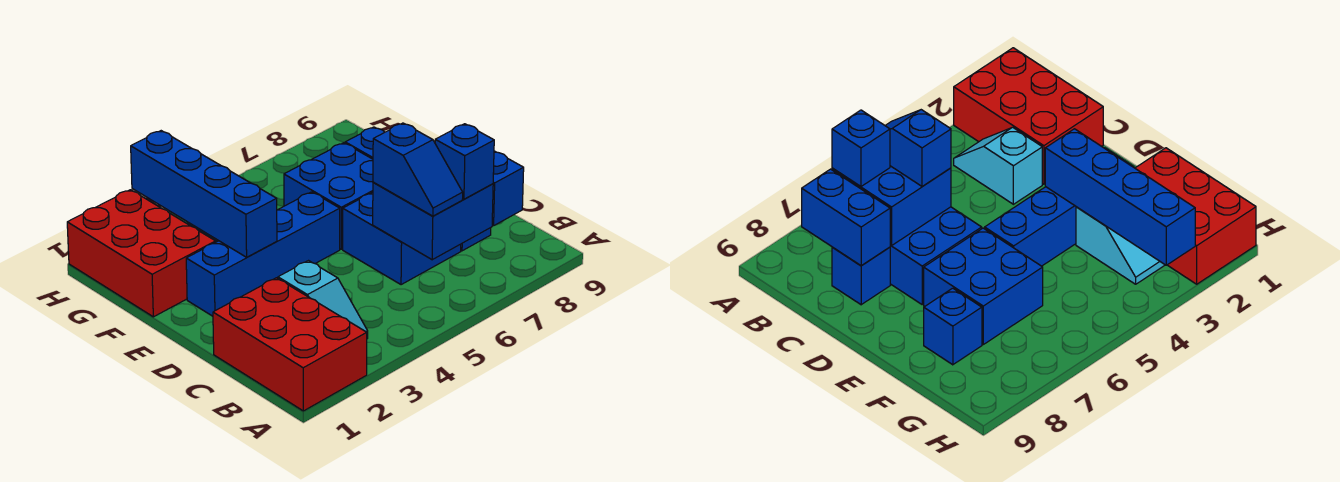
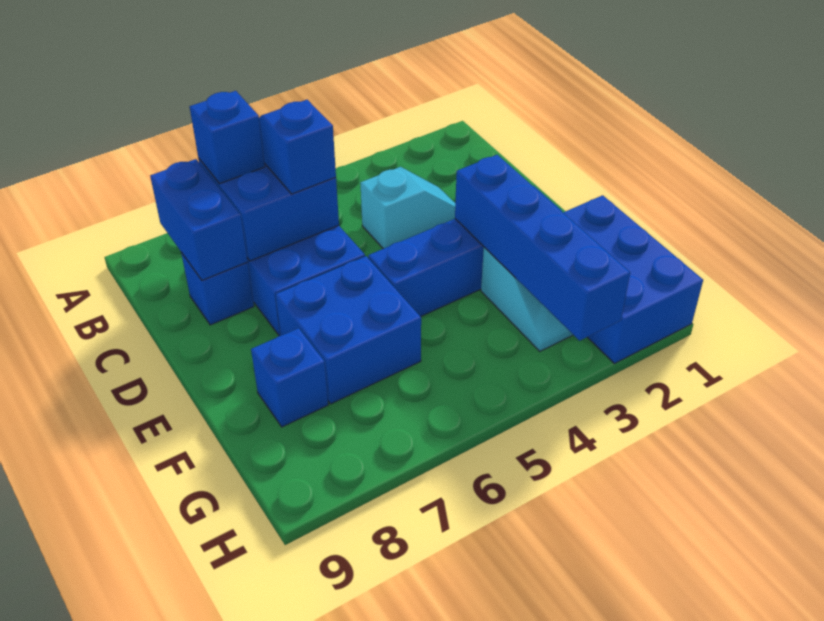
red 2x3 brick [213,278,367,411] -> none
cyan 1x2 slope [278,261,368,339] -> cyan 1x2 slope turned to [360,167,455,249]
red 2x3 brick [67,190,216,317] -> blue 2x3 brick [563,195,703,364]

